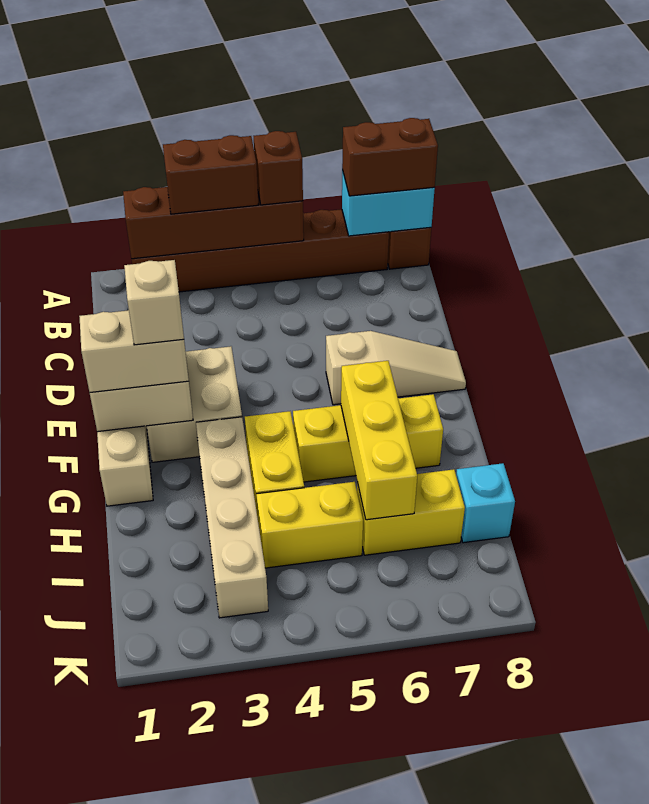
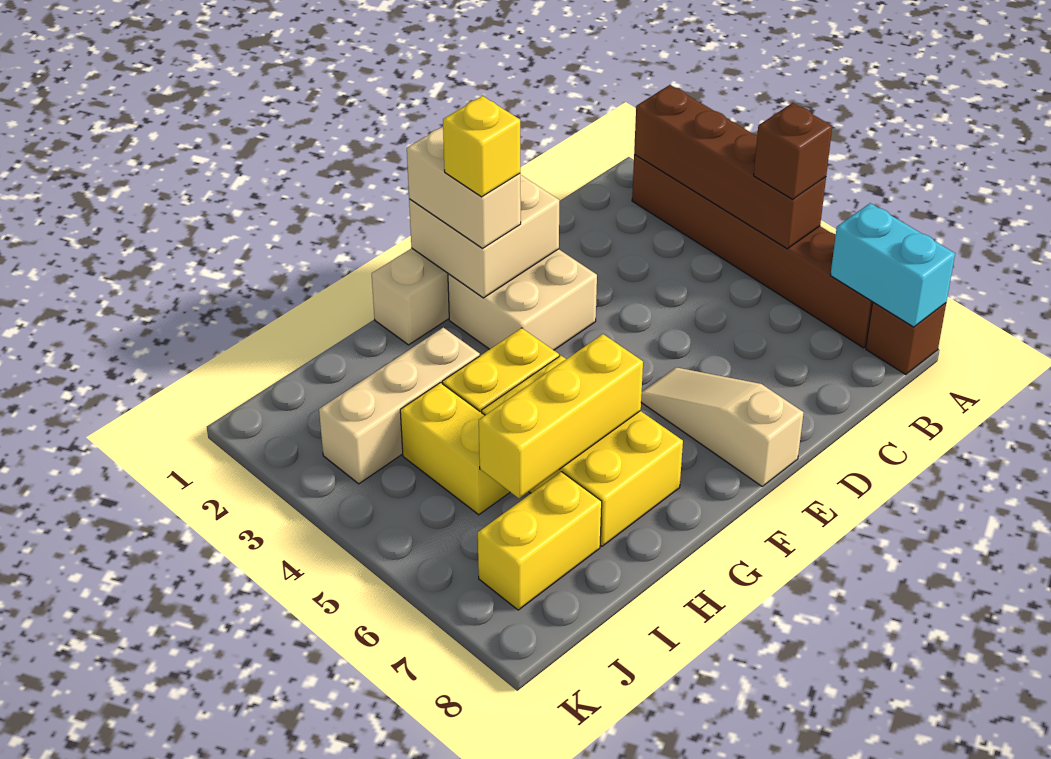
brown 1x2 brick [163,135,258,214] -> none
brown 1x2 brick [342,118,438,196] -> none
tan 1x3 slope [326,331,466,405] -> tan 1x3 slope turned to [641,367,804,486]
tan 1x1 brick [124,260,184,345] -> yellow 1x1 brick [443,96,520,197]
tan 1x4 brick [196,417,268,618] -> tan 1x3 brick [319,328,480,484]
yellow 1x3 brick [293,394,443,482] -> yellow 2x3 brick [482,356,683,546]
yellow 1x2 brick [357,469,465,555] -> yellow 1x2 brick turned to [478,472,602,610]
cyan 1x1 brick [456,463,515,543] -> none

